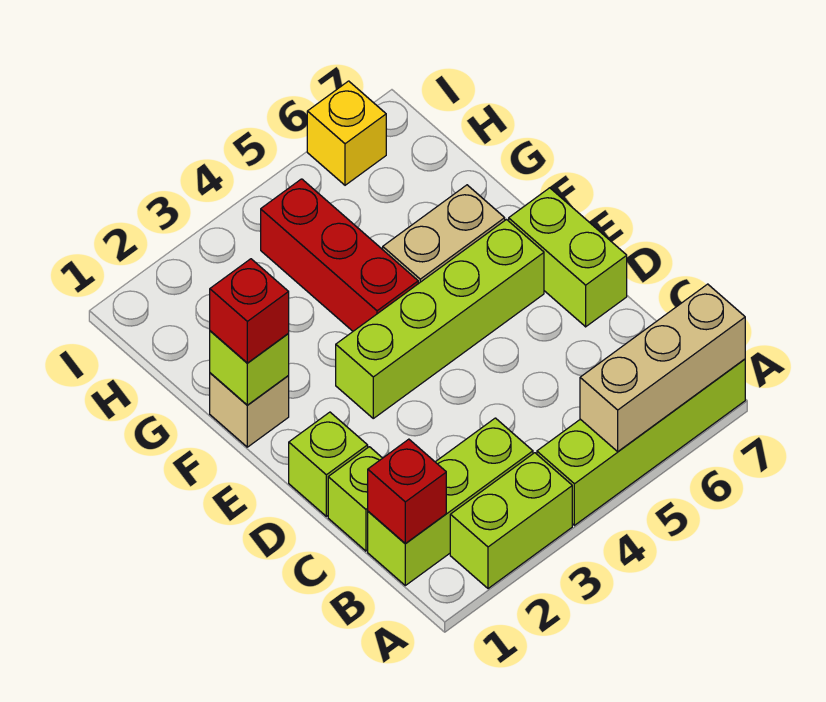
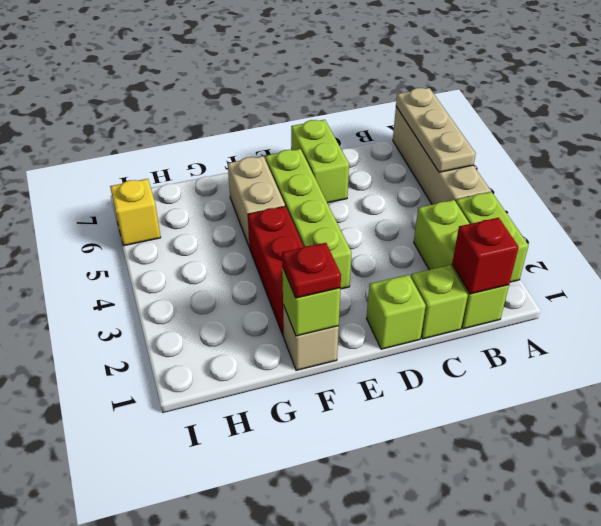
lime 1x4 brick [537,359,745,525] -> tan 1x4 brick [393,107,491,205]
tan 1x3 brick [580,284,745,451] -> tan 1x3 plate [396,88,476,172]
lime 1x2 brick [509,188,627,327] -> lime 1x2 brick turned to [291,120,349,203]
red 1x1 brick [210,259,289,363] -> red 1x1 plate [282,243,341,298]
red 1x3 brick [261,179,418,331] -> red 1x3 brick turned to [248,206,303,336]

